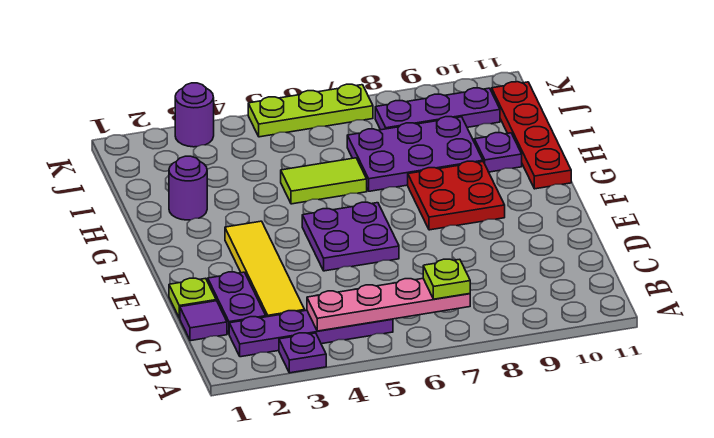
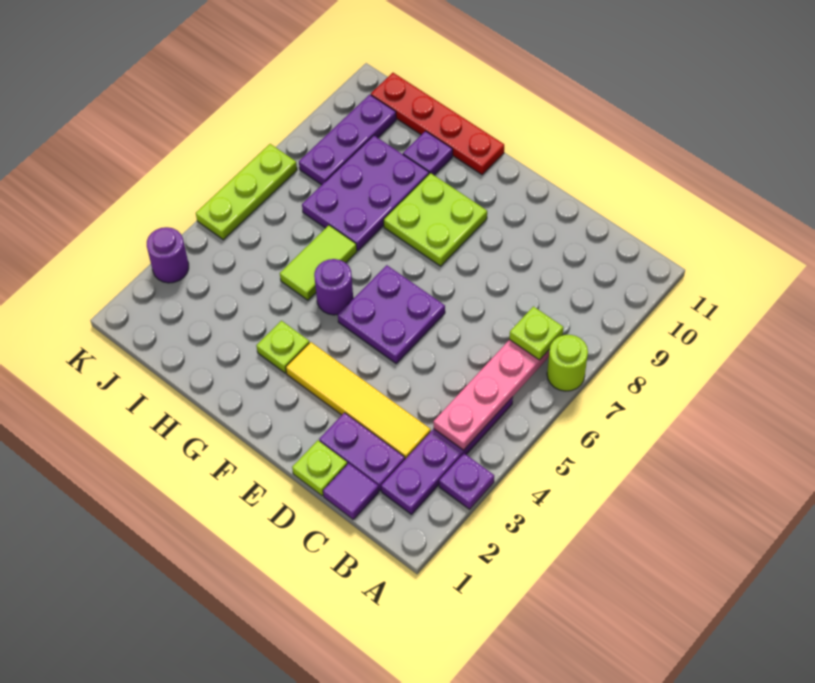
none -> lime 1x1 round brick [547,335,588,391]
red 2x2 plate [408,161,505,230] -> lime 2x2 plate [384,173,487,266]
none -> lime 1x1 plate [256,321,309,373]
purple 1x1 round brick [169,156,207,220] -> purple 1x1 round brick moved to [314,259,353,315]

